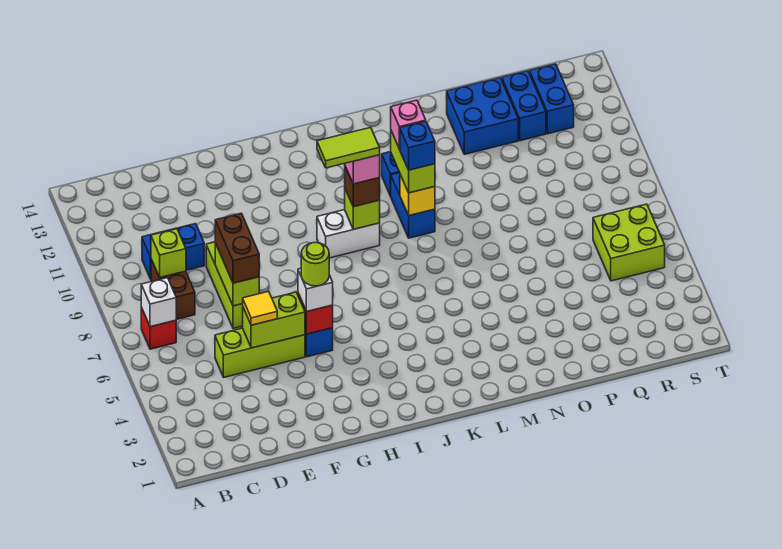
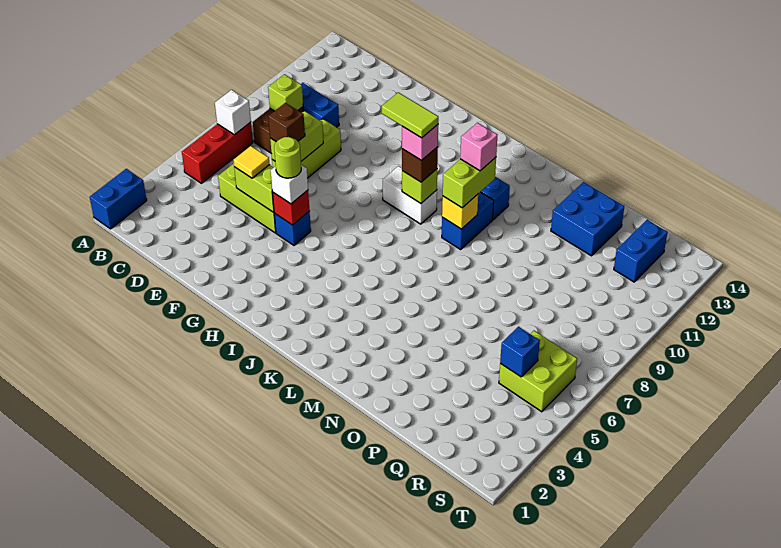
red 1x1 brick [141,307,176,349] -> red 1x3 brick [182,122,253,183]
brown 1x2 brick [215,213,259,283] -> brown 1x1 brick [268,103,305,142]
blue 1x1 brick [400,121,435,170] -> blue 1x1 brick moved to [500,327,540,377]
blue 1x2 brick [502,71,546,141] -> blue 1x2 brick moved to [90,169,147,229]

